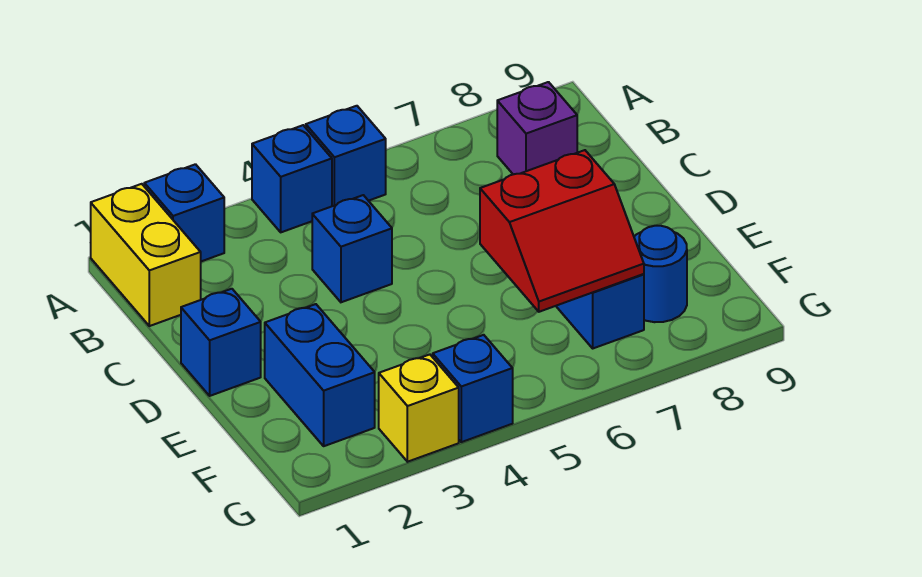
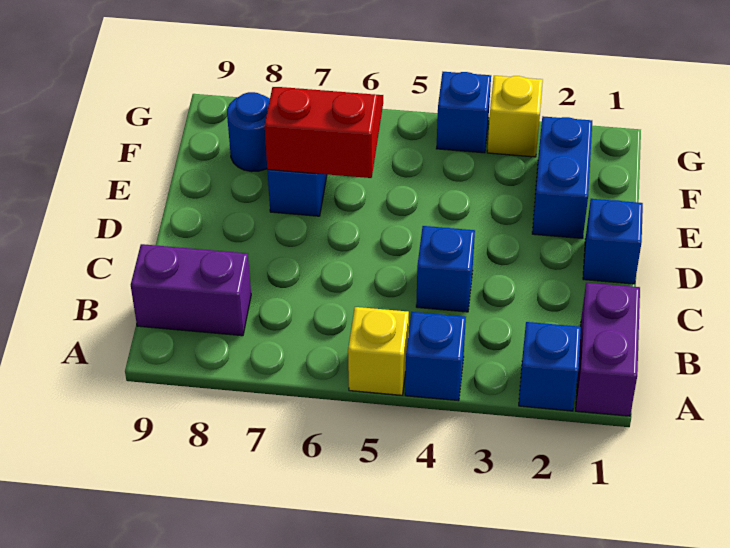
yellow 1x2 brick [91,184,201,326] -> purple 1x2 brick [576,283,640,416]
blue 1x1 brick [306,106,386,206] -> yellow 1x1 brick [348,307,409,395]
purple 1x1 brick [497,82,577,174] -> purple 1x2 brick [131,244,251,336]

